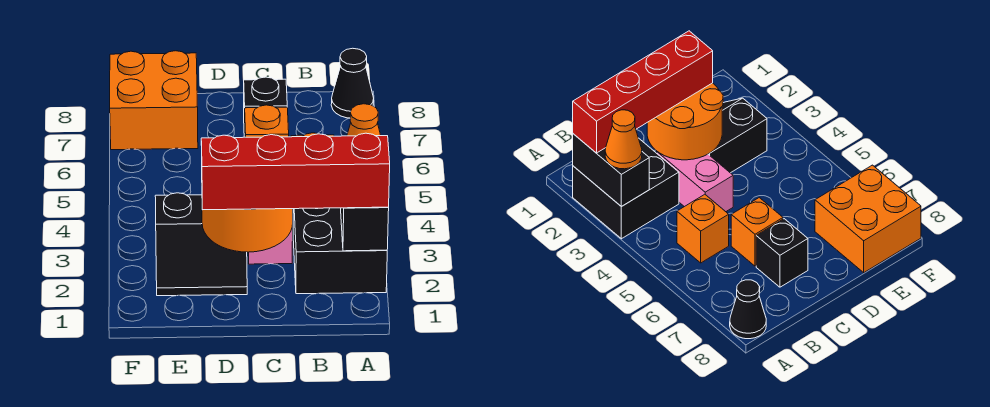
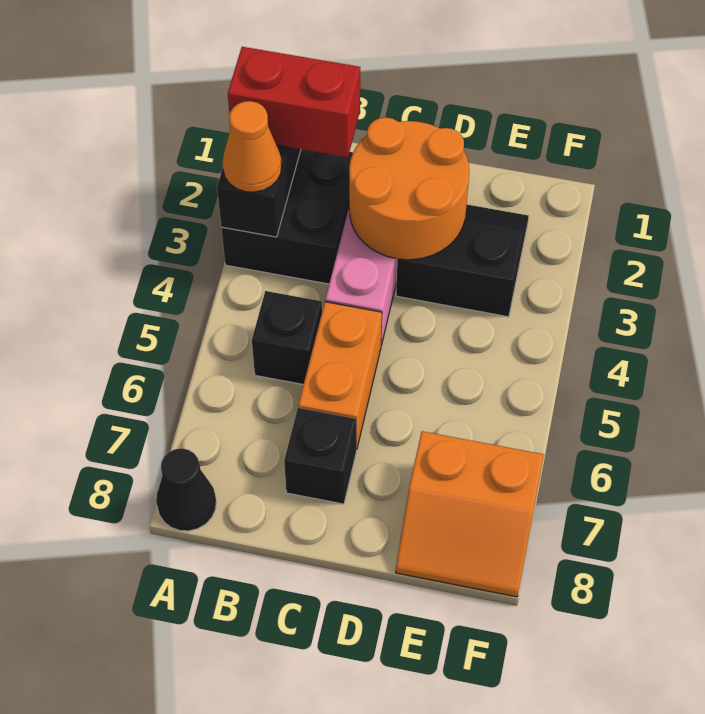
red 1x4 brick [201,133,390,210] -> red 1x2 brick [228,47,360,157]
orange 1x1 brick [677,194,729,263] -> black 1x1 brick [252,291,322,385]
orange 1x1 brick [245,105,289,137] -> orange 1x2 brick [298,302,382,450]
orange 2x2 brick [110,51,198,150] -> orange 2x2 slope [396,431,544,597]

